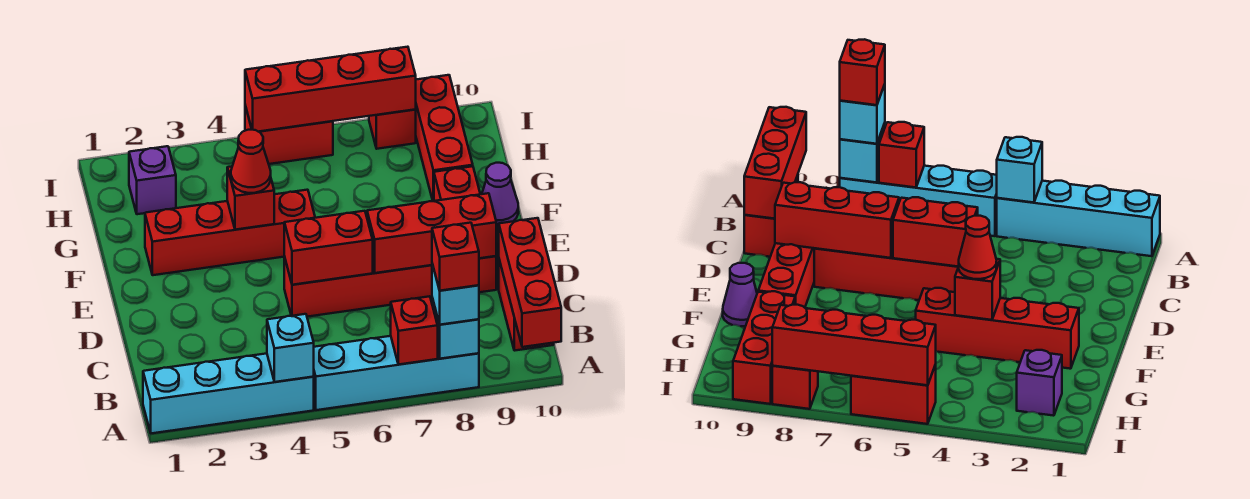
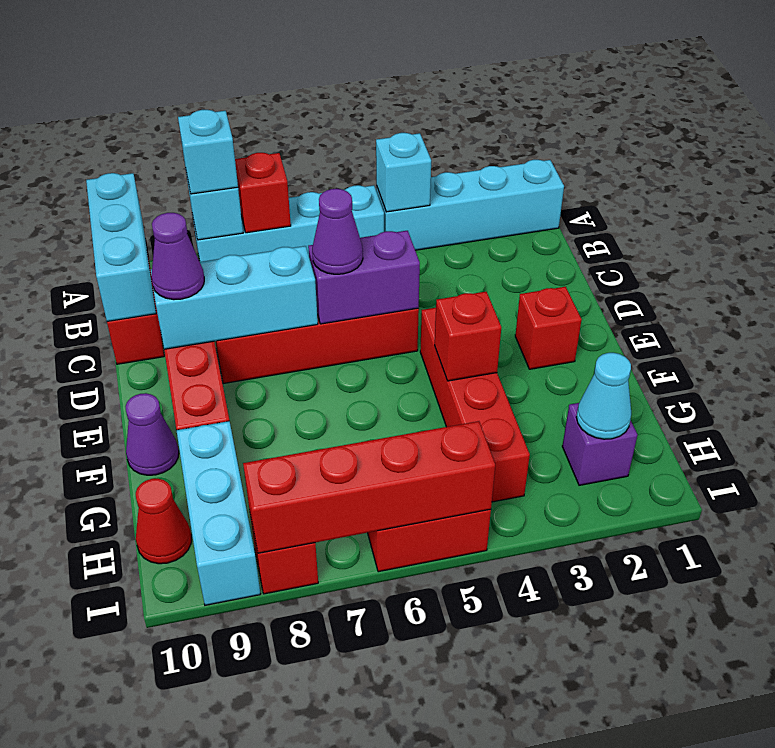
red 1x1 brick [432,223,479,291] -> red 1x1 brick moved to [515,287,582,369]
red 1x3 brick [499,218,561,347] -> cyan 1x3 brick [86,173,156,321]
red 1x2 brick [284,211,373,285] -> purple 1x2 brick [308,231,420,324]
none -> purple 1x1 cone [312,189,363,274]
red 1x3 brick [367,193,496,273] -> cyan 1x3 brick [150,246,318,349]
none -> purple 1x1 cone [151,213,204,300]
red 1x4 brick [145,190,315,275] -> red 1x4 brick turned to [420,308,530,502]
red 1x1 cone [231,130,271,193] -> red 1x1 cone moved to [136,479,191,564]
red 1x3 brick [415,75,473,201] -> cyan 1x3 brick [176,421,260,605]
none -> cyan 1x1 cone [576,353,631,439]

